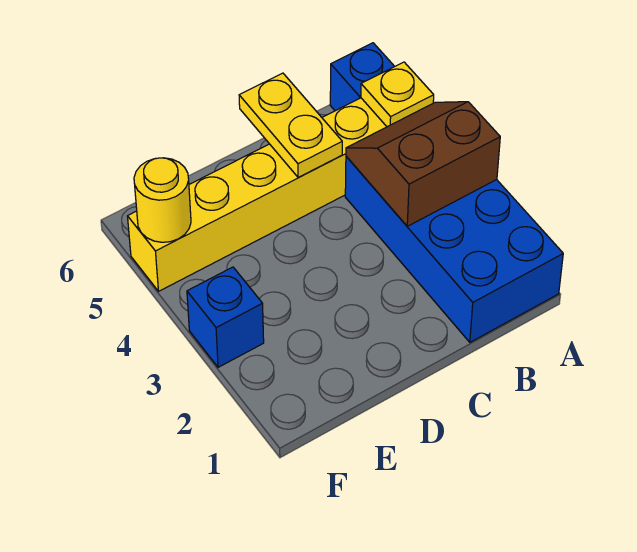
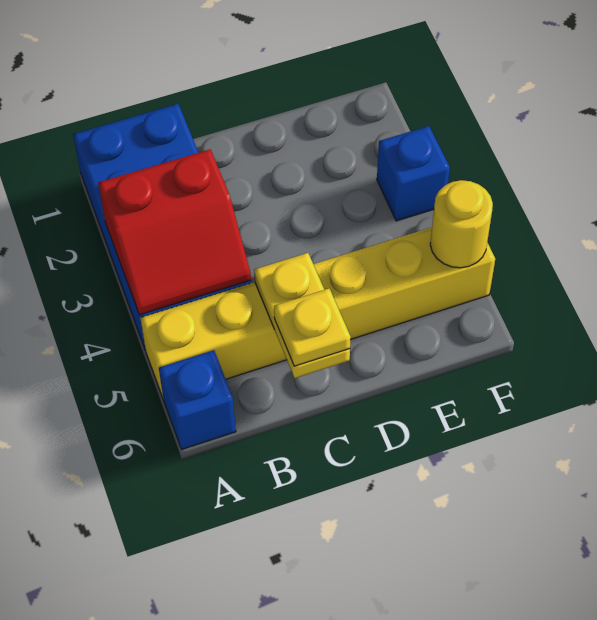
brown 2x2 slope [346,102,500,226] -> red 2x2 slope [98,149,251,315]
yellow 1x1 plate [361,62,434,127] -> yellow 1x1 plate moved to [274,289,351,366]

